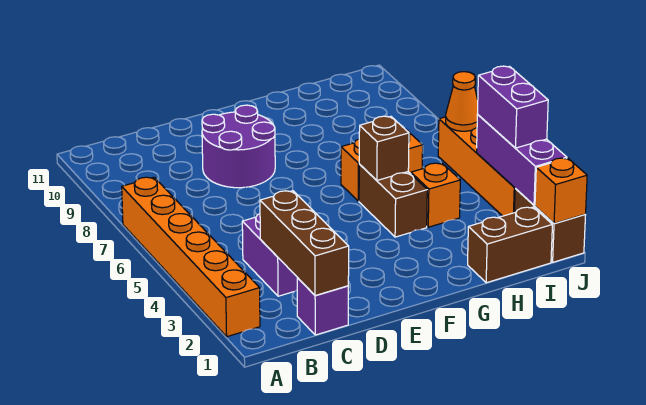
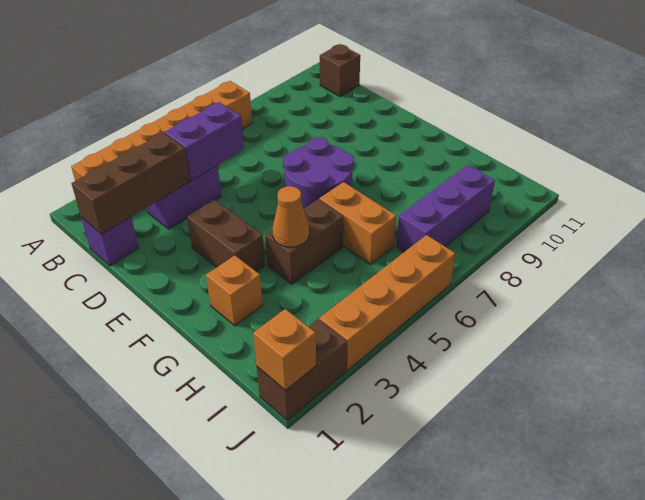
purple 2x2 round brick [202,105,275,188] -> purple 2x2 round brick moved to [283,137,354,209]
brown 1x1 brick [359,116,409,180] -> brown 1x1 brick moved to [320,44,360,96]
brown 1x2 brick [468,207,552,283] -> brown 1x2 brick moved to [187,200,265,272]
orange 1x1 brick [411,163,460,227] -> orange 1x1 brick moved to [206,255,263,326]
purple 1x3 brick [477,115,567,205] -> purple 1x3 brick moved to [396,165,495,252]
purple 1x2 brick [478,66,548,148] -> purple 1x2 brick moved to [165,102,244,181]
orange 1x1 cone [446,72,478,131] -> orange 1x1 cone moved to [273,186,309,247]

